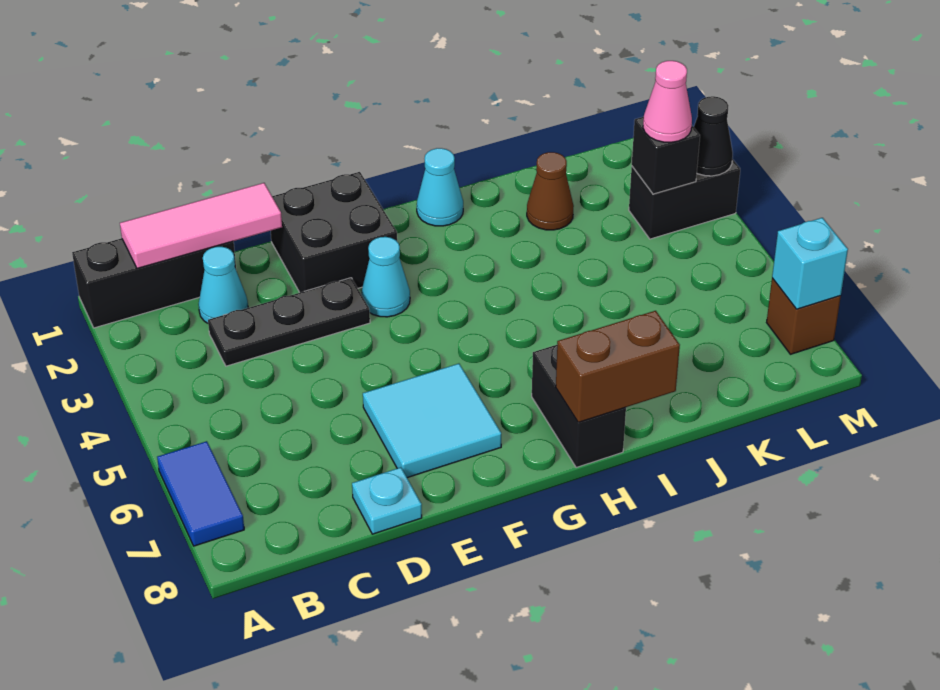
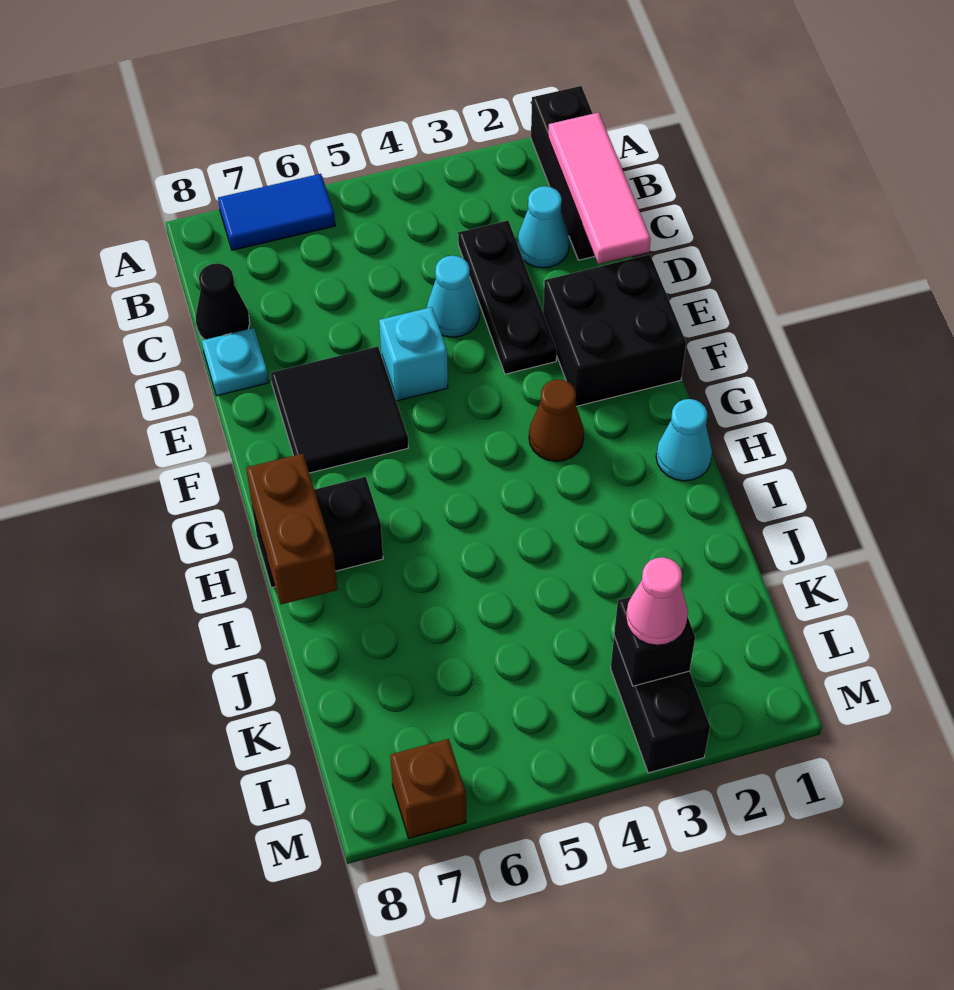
cyan 2x2 tile [363,364,501,478] -> black 2x2 tile [271,346,408,473]
cyan 1x1 cone [361,237,410,317] -> cyan 1x1 cone moved to [427,256,480,337]
brown 1x1 cone [527,152,574,230] -> brown 1x1 cone moved to [529,379,584,461]
black 1x1 cone [694,96,733,176] -> black 1x1 cone moved to [196,263,250,340]
cyan 1x1 brick [772,218,848,309] -> cyan 1x1 brick moved to [379,307,448,401]

